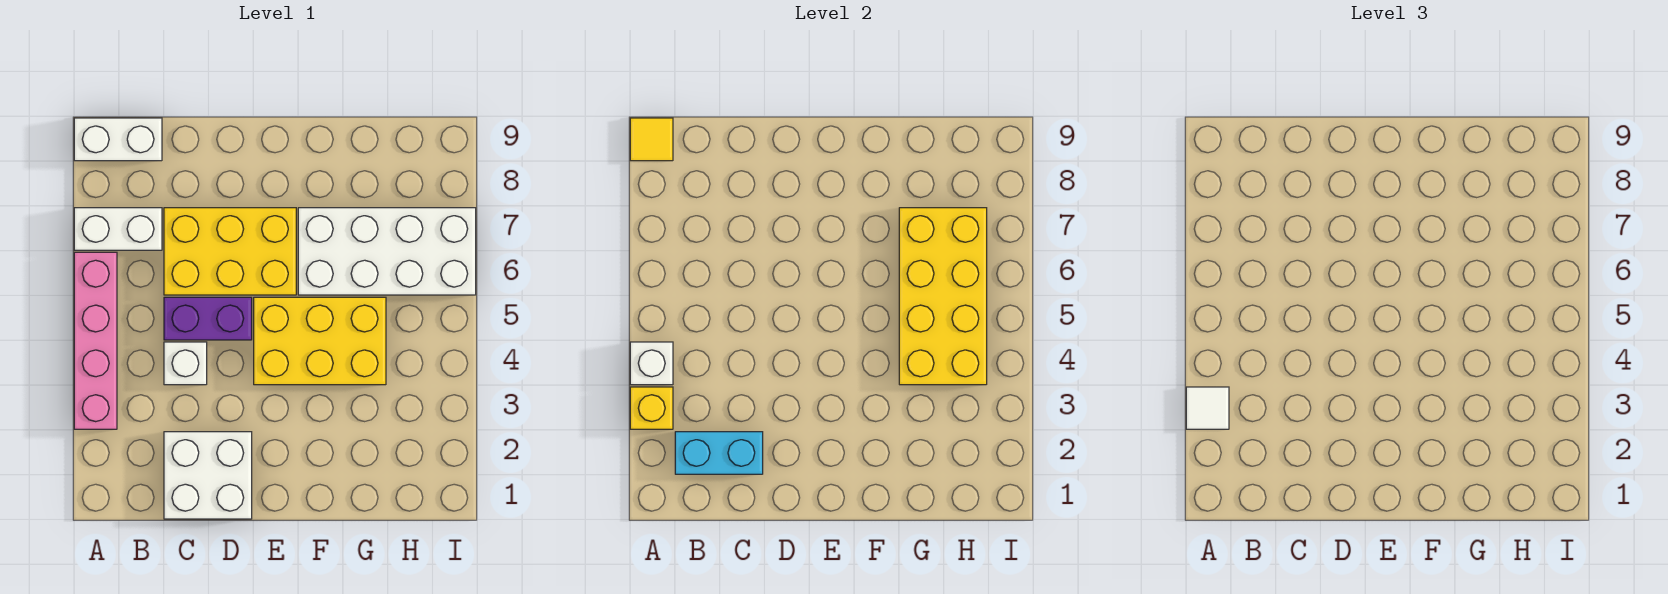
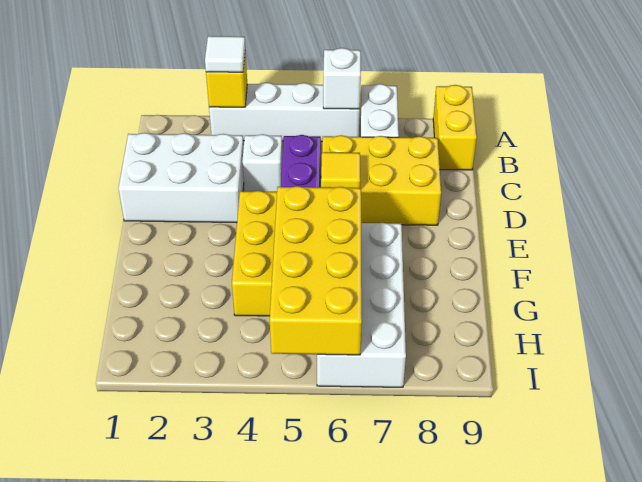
pink 1x4 brick [74,252,117,429] -> white 1x4 brick [209,82,360,142]
white 1x1 brick [630,342,673,385] -> white 1x1 brick moved to [323,48,361,109]
white 1x2 brick [74,118,162,161] -> yellow 1x2 brick [433,85,477,170]
yellow 1x1 tile [630,118,673,161] -> yellow 1x1 tile moved to [321,152,360,188]
cyan 1x2 brick [675,432,763,474] -> none
white 2x2 brick [164,432,252,519] -> white 2x3 brick [119,133,244,223]
yellow 2x3 brick [164,208,296,295] -> yellow 2x3 brick turned to [322,135,441,225]
yellow 2x4 brick [899,208,987,385] -> yellow 2x4 brick turned to [270,186,362,355]

